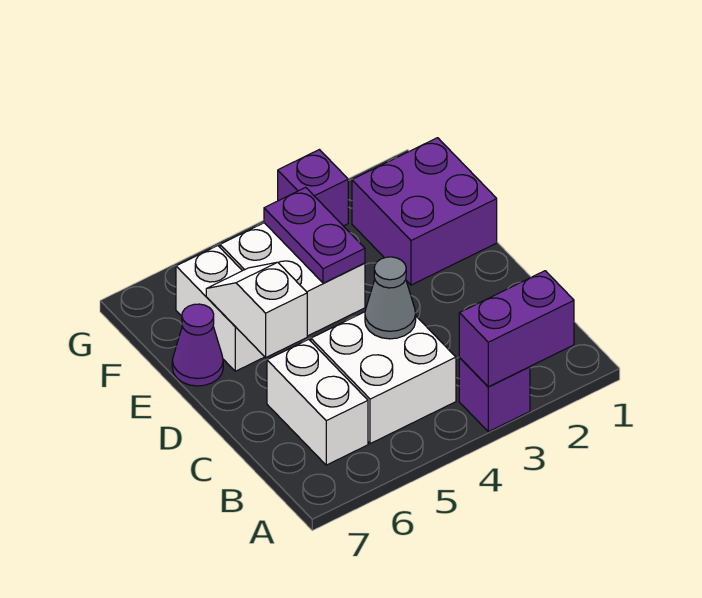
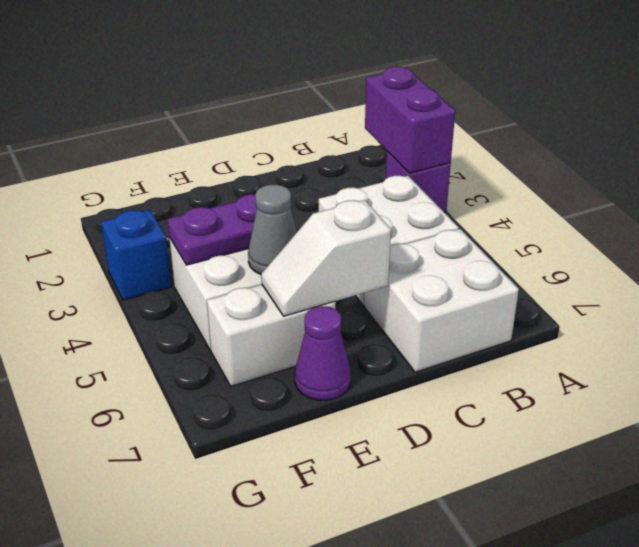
white 1x2 brick [267,339,368,465] -> white 2x2 brick [364,229,519,372]
grey 1x1 cone [365,257,416,339] -> grey 1x1 cone moved to [248,185,297,274]
purple 2x2 brick [352,138,497,285] -> none
purple 1x1 brick [278,150,348,226] -> blue 1x1 brick [101,210,171,300]

